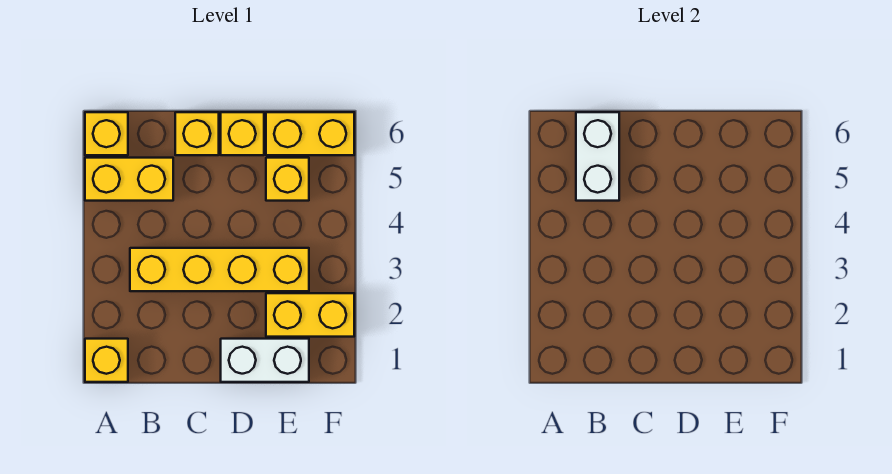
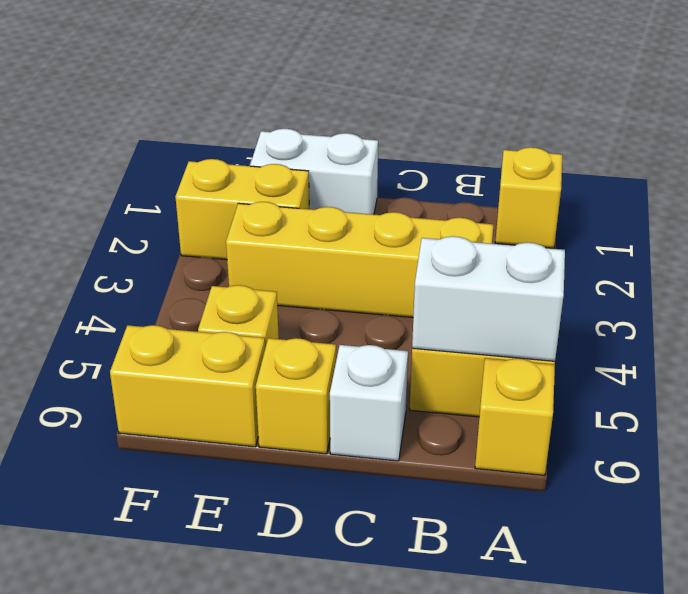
white 1x2 brick [576,112,619,201] -> white 1x2 brick turned to [412,236,565,361]
yellow 1x1 brick [175,112,219,155] -> white 1x1 brick [330,345,408,461]

